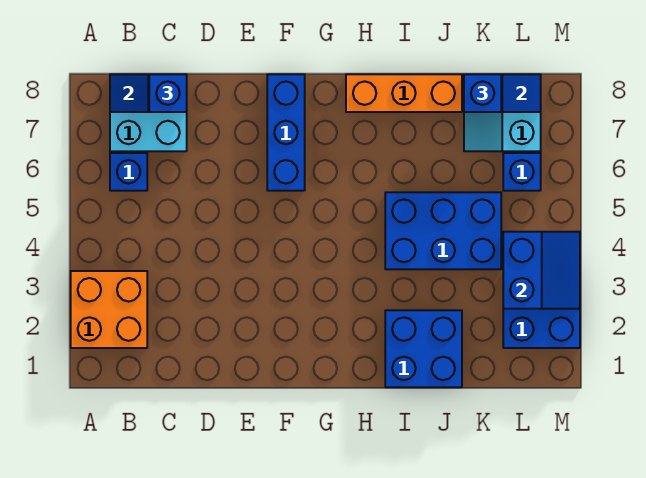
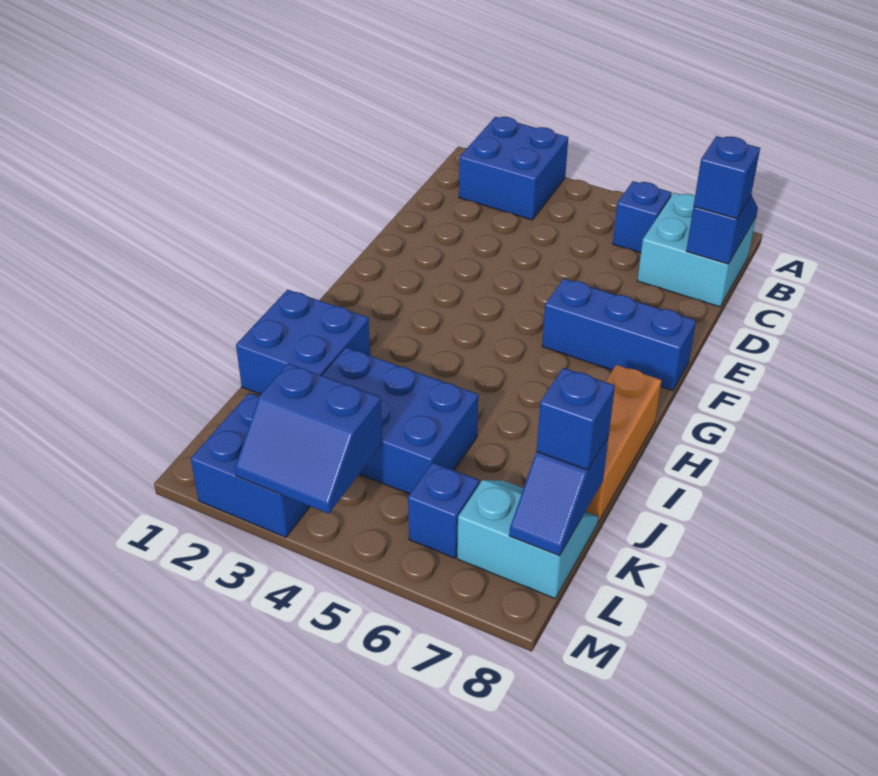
orange 2x2 brick [71,271,147,348] -> blue 2x2 brick [459,117,568,220]
blue 2x3 brick [385,192,501,269] -> blue 2x3 brick turned to [322,347,478,494]

